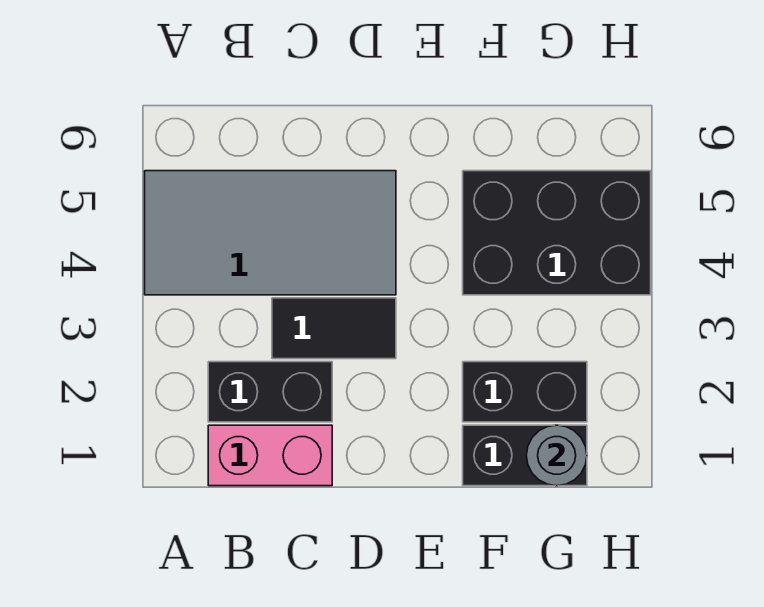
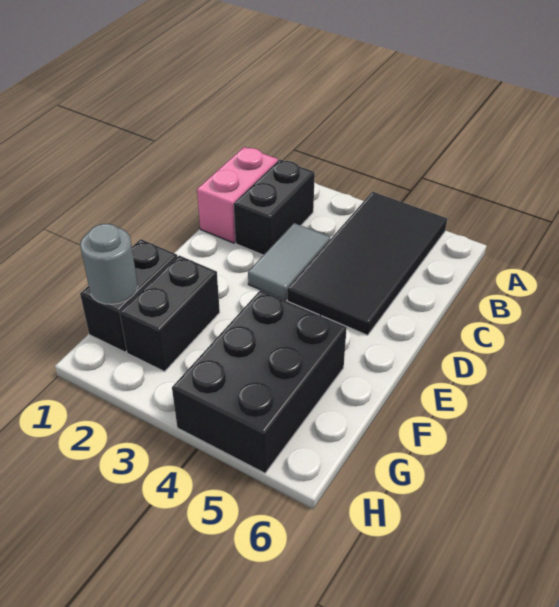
grey 2x4 tile [145,171,396,295] -> black 2x4 tile [287,192,447,335]
black 1x2 tile [272,298,396,359] -> grey 1x2 tile [248,223,330,300]

